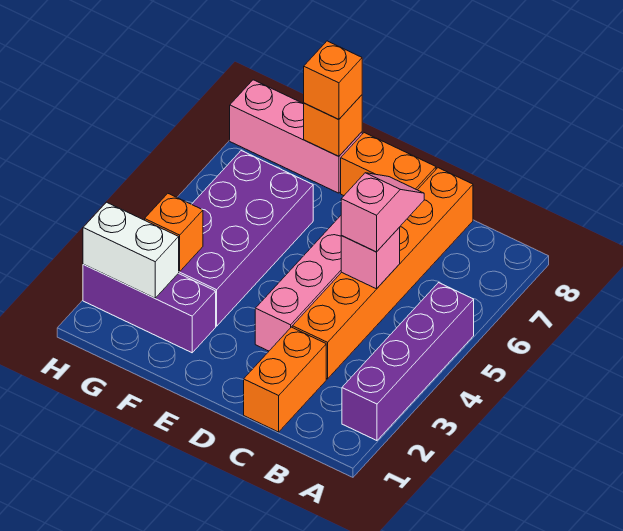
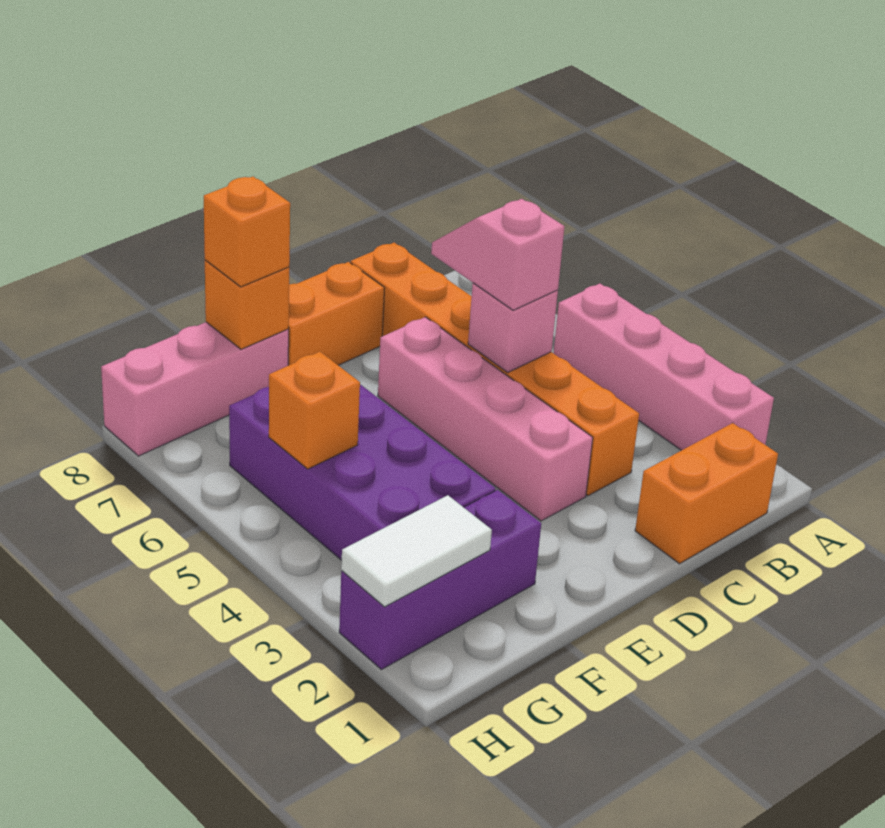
purple 1x4 brick [342,283,474,441] -> pink 1x4 brick [554,283,774,450]
orange 1x2 brick [244,327,326,432] -> orange 1x2 brick turned to [635,423,778,564]
white 1x2 brick [83,202,179,298] -> white 1x2 tile [341,495,492,607]
orange 1x1 brick [145,194,203,272] -> orange 1x1 brick moved to [269,352,360,469]

